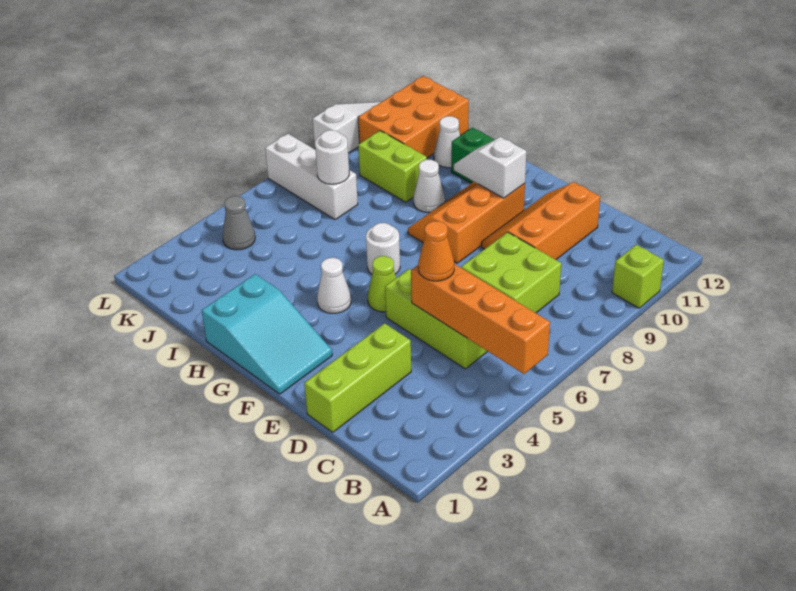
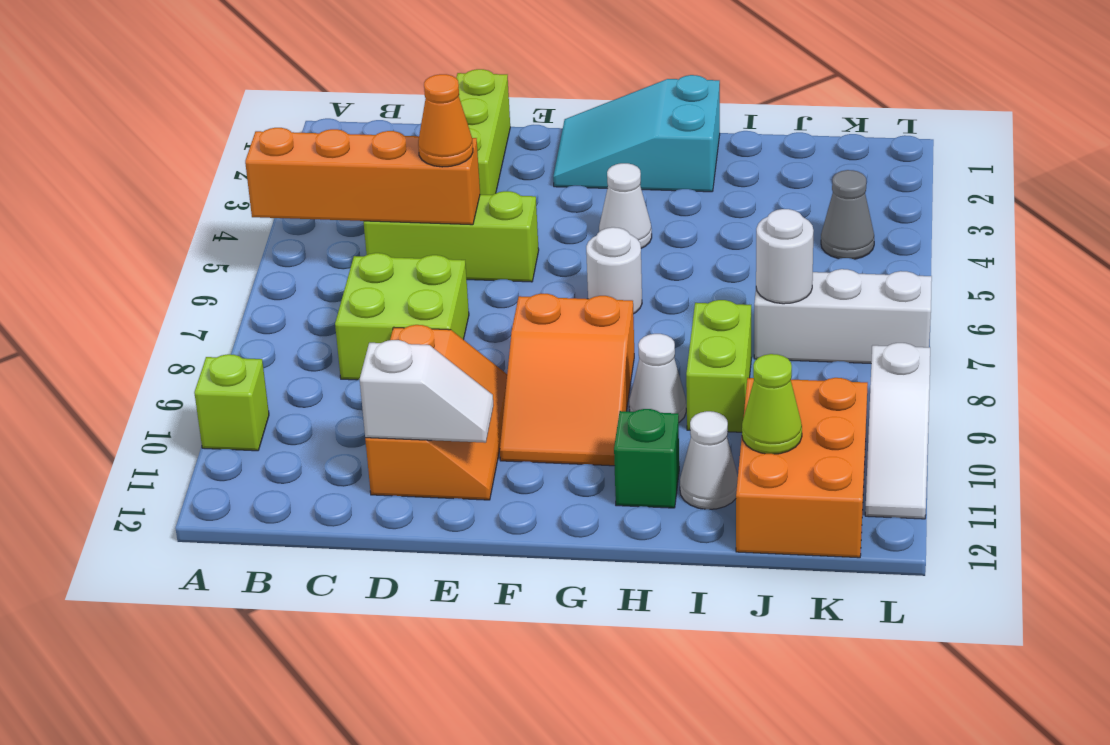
lime 1x1 cone [368,256,396,312] -> lime 1x1 cone moved to [742,354,802,454]
orange 2x3 slope [408,182,525,263] -> orange 2x3 slope turned to [500,293,634,466]
white 1x2 slope [454,137,526,198] -> white 1x2 slope moved to [360,340,494,443]
lime 1x2 brick [358,131,427,202] -> lime 1x2 brick turned to [686,300,751,432]

